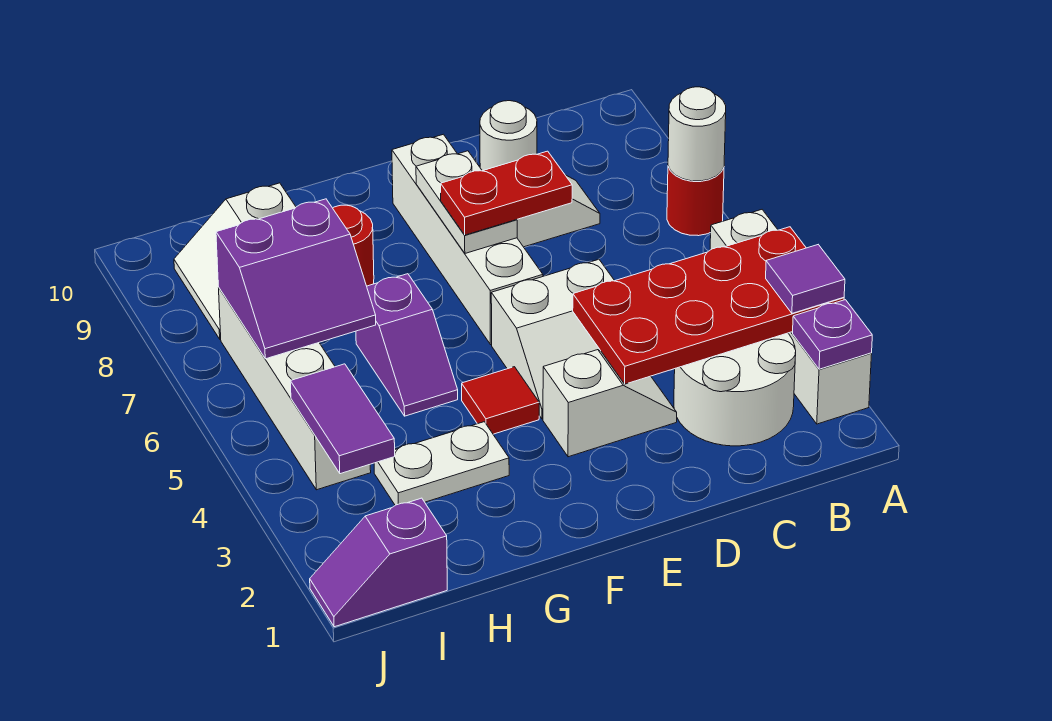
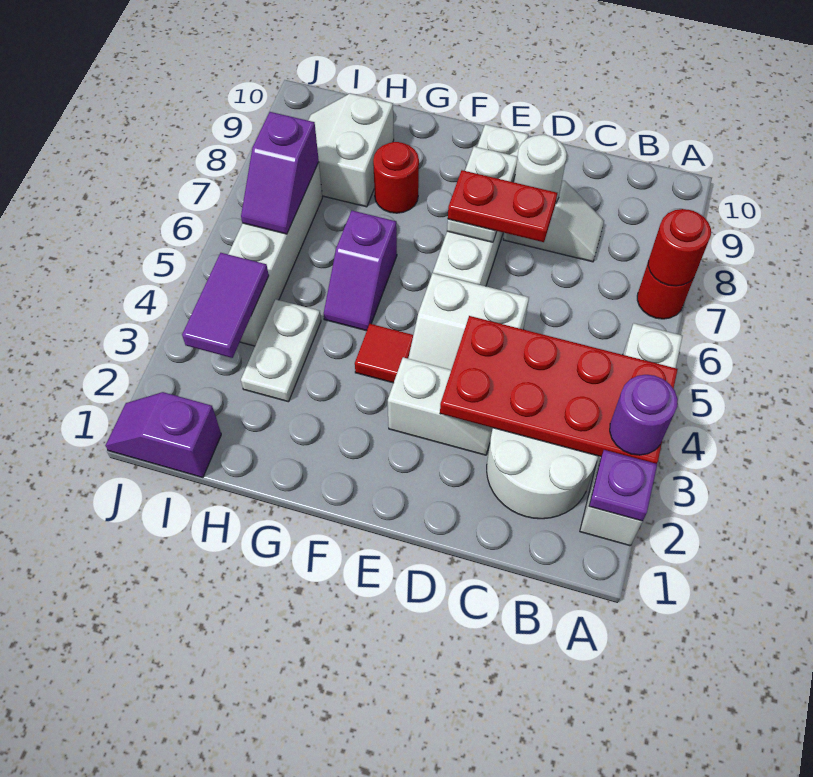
purple 1x1 tile [766,245,845,313] -> purple 1x1 round brick [610,375,678,455]
white 1x1 round brick [668,87,726,181] -> red 1x1 round brick [648,209,711,286]
white 1x2 plate [374,422,509,505] -> white 1x2 plate turned to [241,299,321,402]
purple 2x2 slope [216,199,376,359] -> purple 1x2 slope [241,112,319,234]

